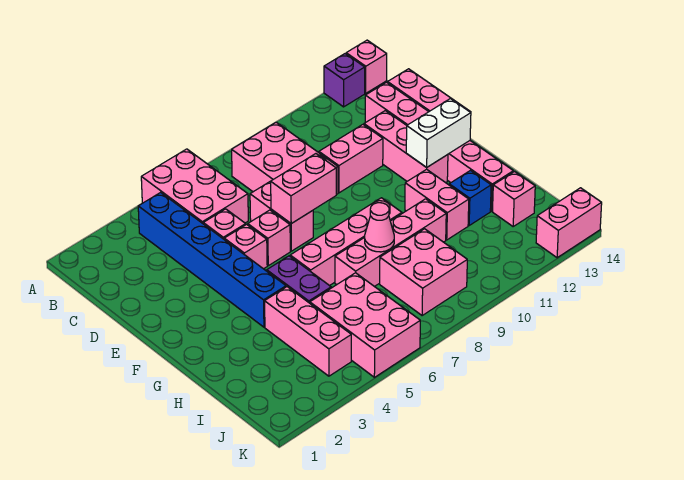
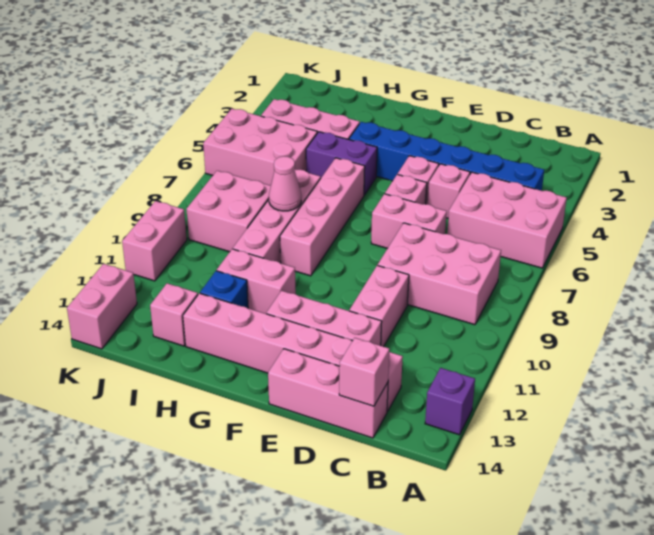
pink 1x1 brick [346,40,387,93] -> pink 1x1 brick moved to [339,338,389,406]
pink 1x2 brick [271,154,336,223] -> pink 1x2 brick moved to [122,201,187,281]
white 1x2 brick [406,99,471,167] -> none

